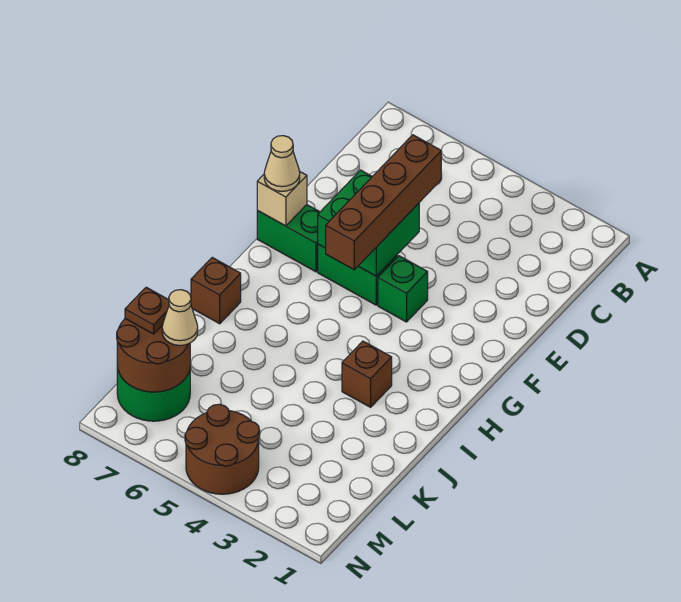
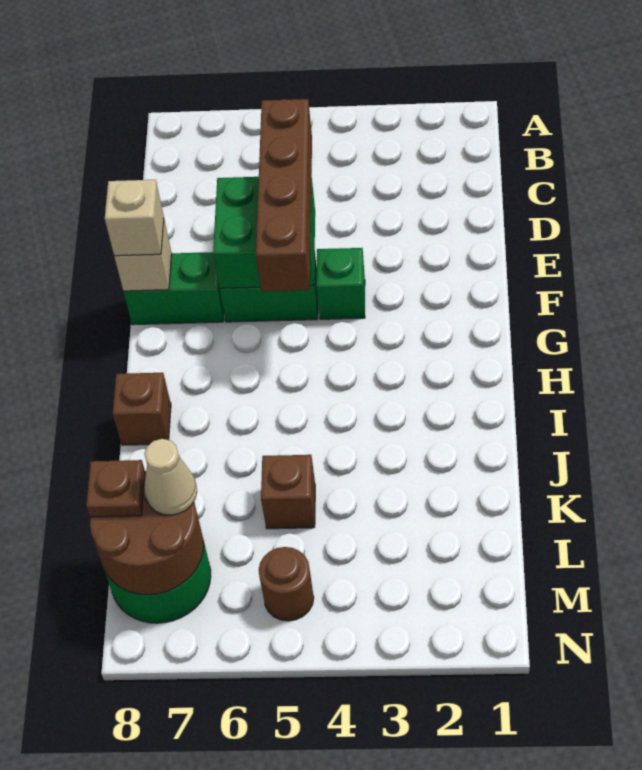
tan 1x1 cone [264,136,300,191] -> tan 1x1 brick [105,180,164,256]
brown 1x1 brick [342,341,392,407] -> brown 1x1 brick moved to [261,455,315,529]
brown 2x2 round brick [185,404,260,494] -> brown 1x1 round brick [259,547,314,621]

